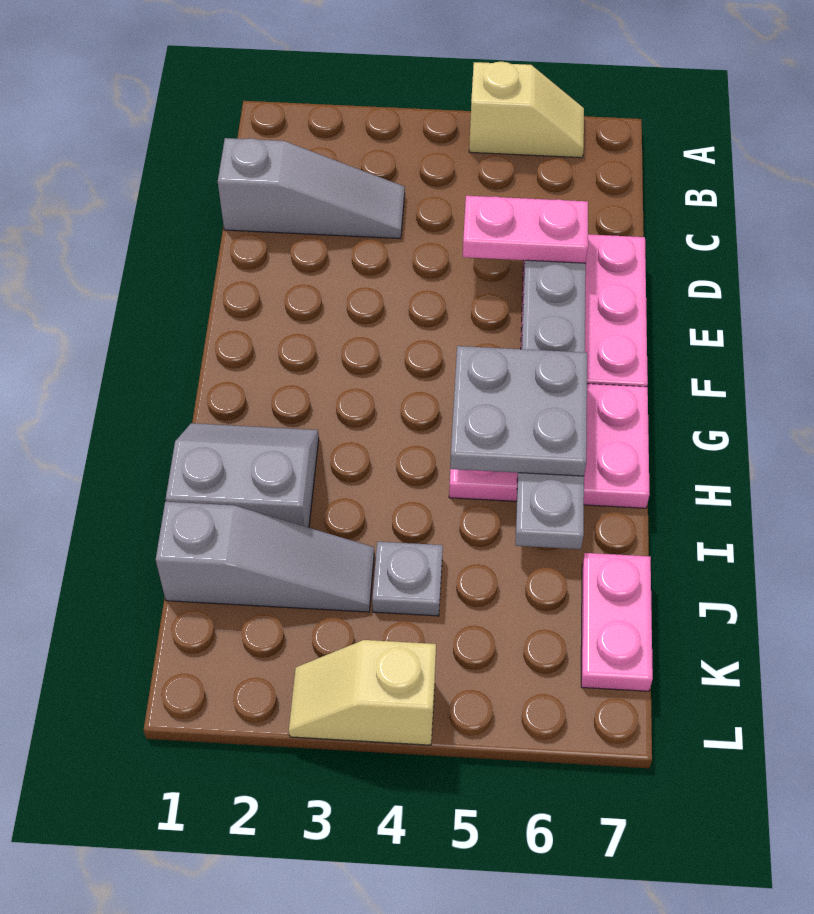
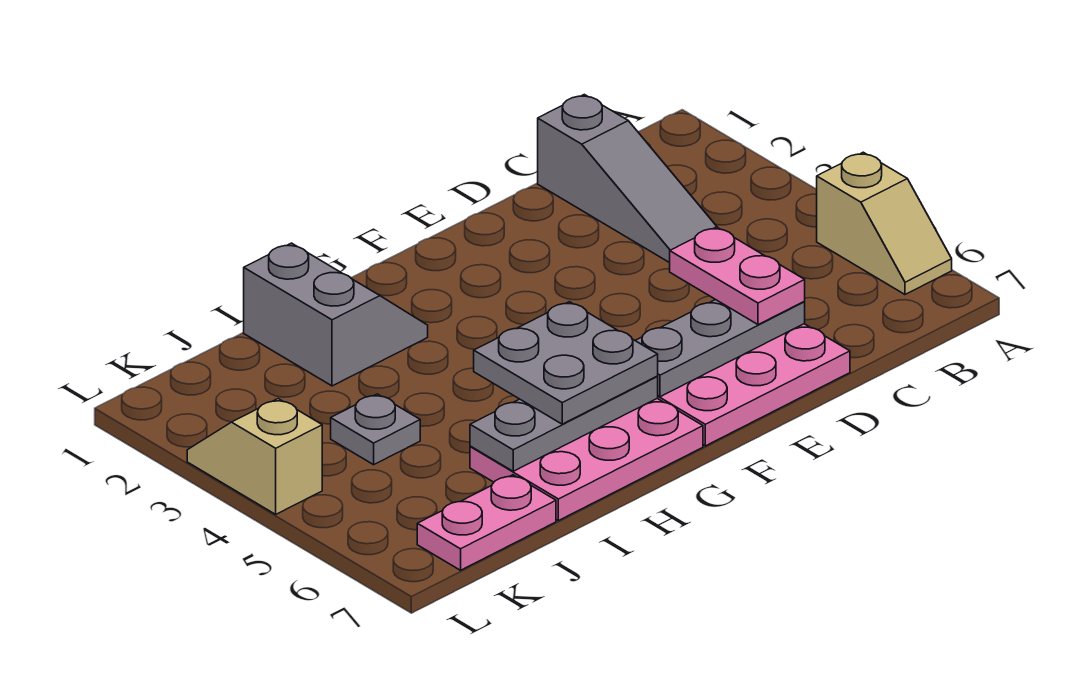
pink 2x3 plate [449,384,650,508] -> pink 2x3 plate turned to [470,398,703,521]
grey 1x3 slope [156,502,374,612] -> none

